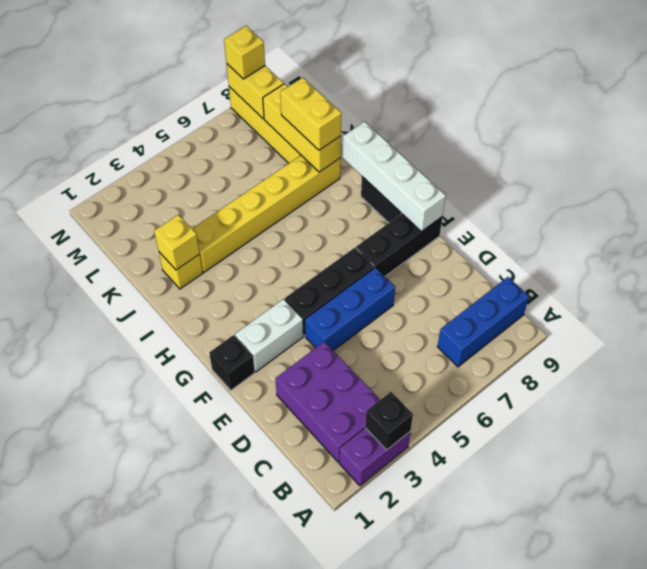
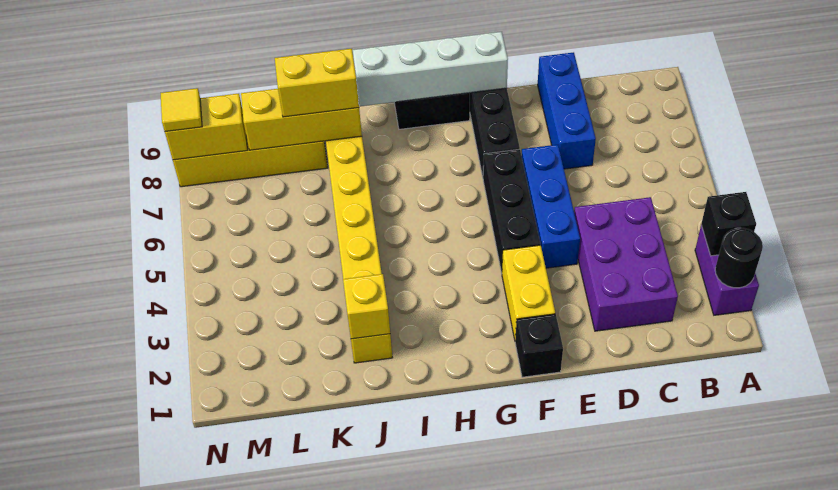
none -> black 1x1 round brick [715,228,763,288]
purple 2x3 brick [275,342,380,462] -> purple 2x3 brick turned to [574,197,678,331]
blue 1x3 brick [437,277,529,367] -> blue 1x3 brick moved to [538,52,596,169]
white 1x2 brick [235,299,303,372] -> yellow 1x2 brick [502,245,555,340]
yellow 1x1 brick [224,26,265,79] -> yellow 1x1 tile [161,88,202,132]

